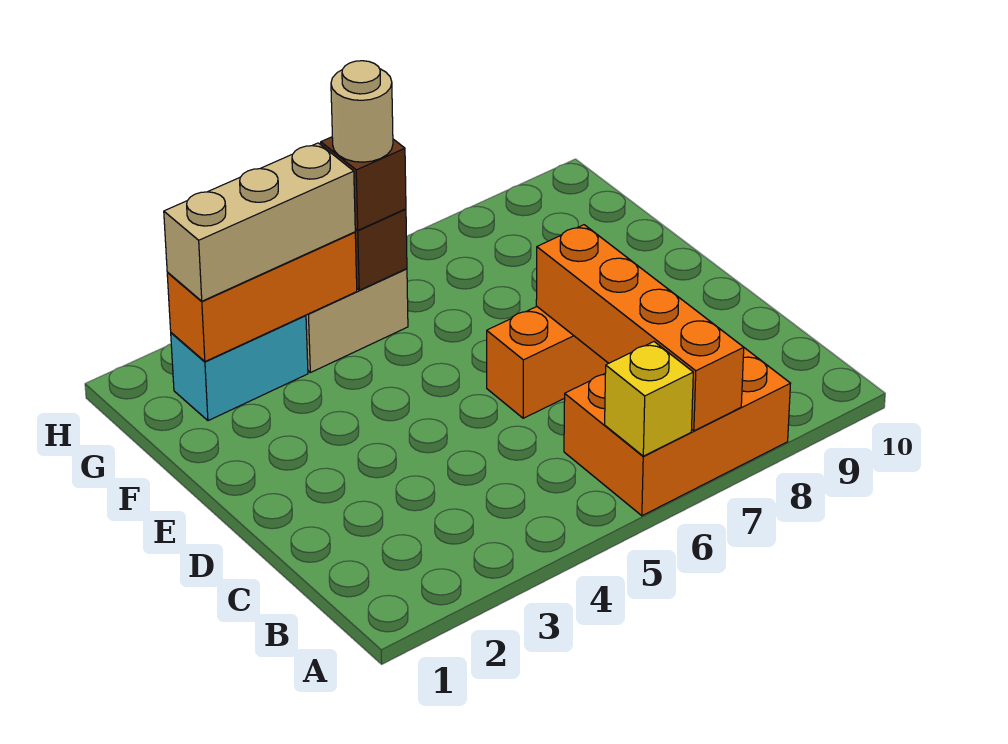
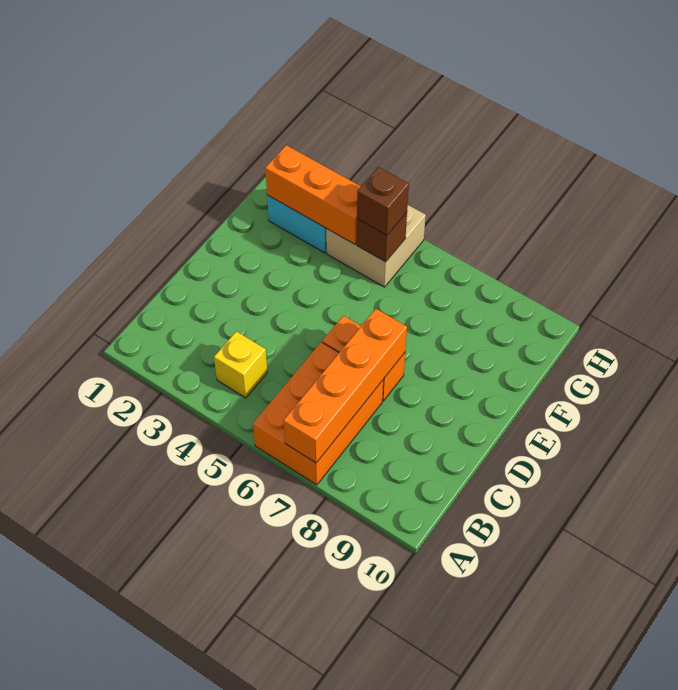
orange 2x3 brick [564,348,790,516] -> orange 2x3 brick turned to [253,342,384,485]
yellow 1x1 brick [605,342,693,456] -> yellow 1x1 brick moved to [214,331,267,398]
tan 1x3 brick [164,143,355,301] -> none
tan 1x1 round brick [331,61,393,162] -> none

